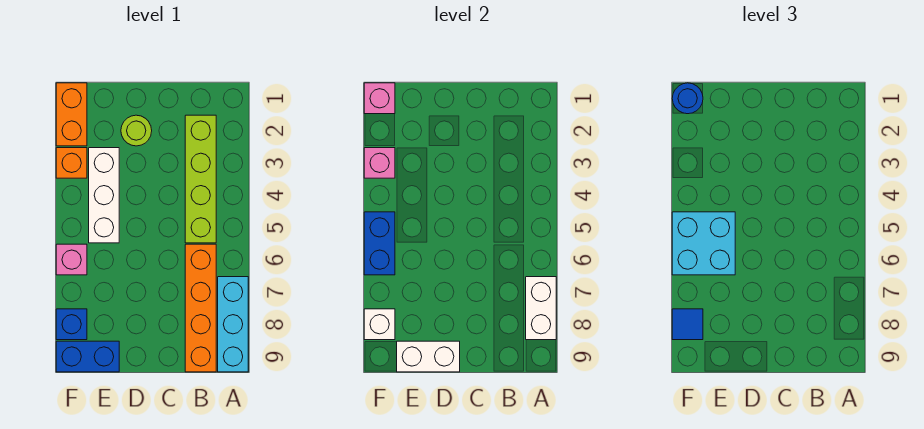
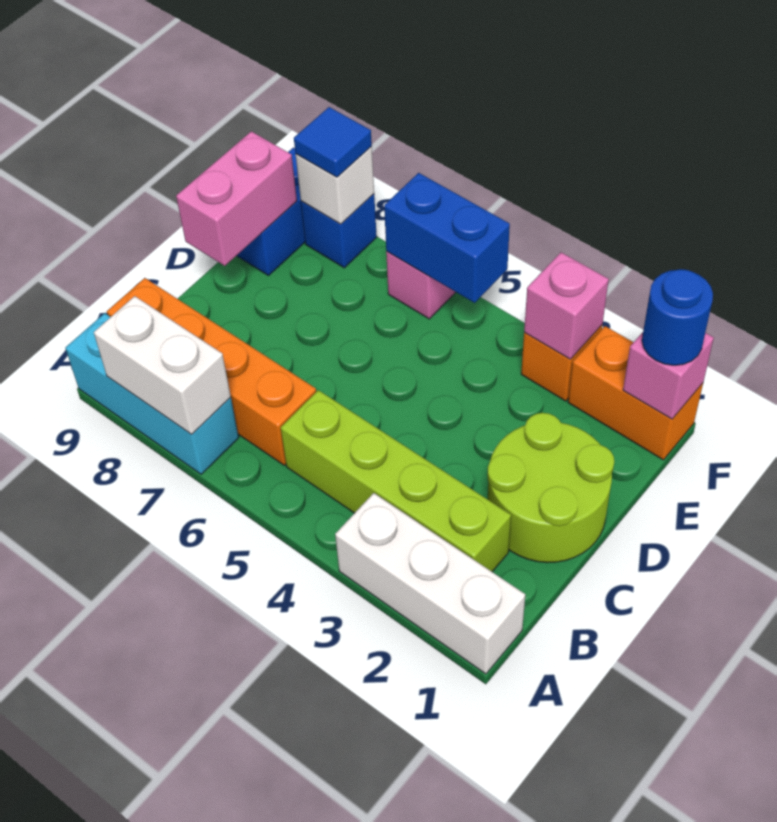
lime 1x1 round brick [121,115,152,146] -> lime 2x2 round brick [487,413,614,563]
white 1x2 brick [397,341,460,372] -> pink 1x2 brick [176,131,297,266]
white 1x3 brick [89,148,119,243] -> white 1x3 brick moved to [335,493,525,674]
cyan 2x2 brick [672,212,735,275] -> none

